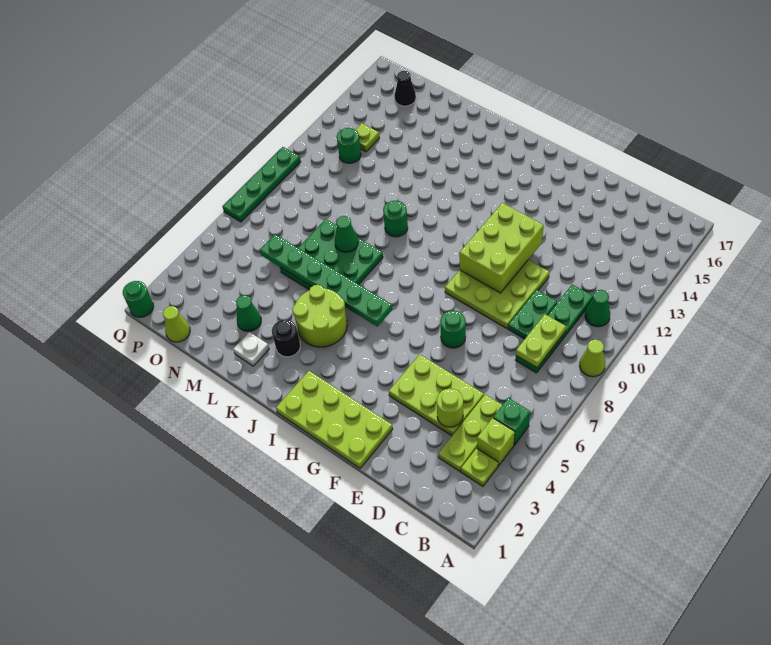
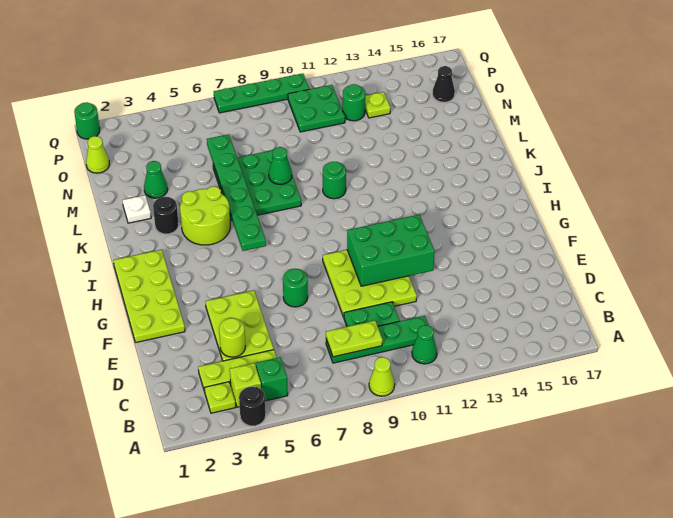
none -> black 1x1 round brick [239,386,266,426]
lime 2x3 brick [459,203,544,293] -> green 2x3 brick [347,215,435,286]
none -> green 2x2 plate [288,85,345,132]

